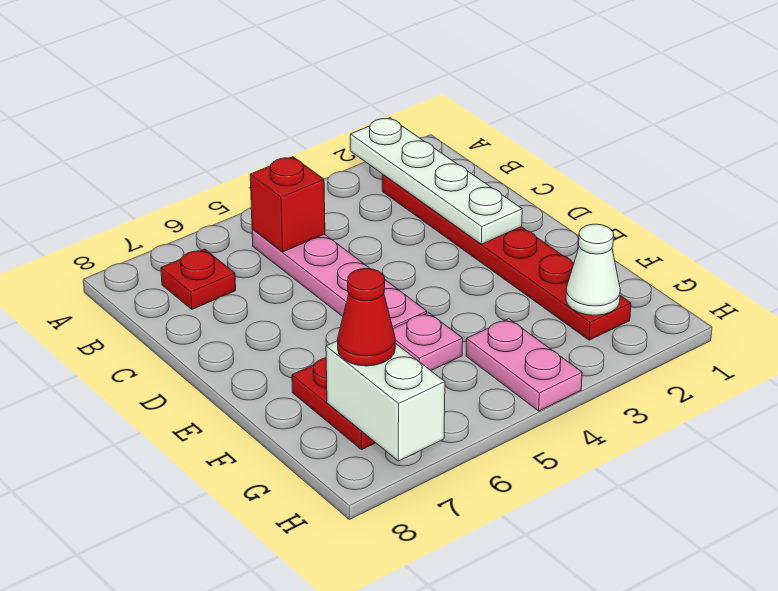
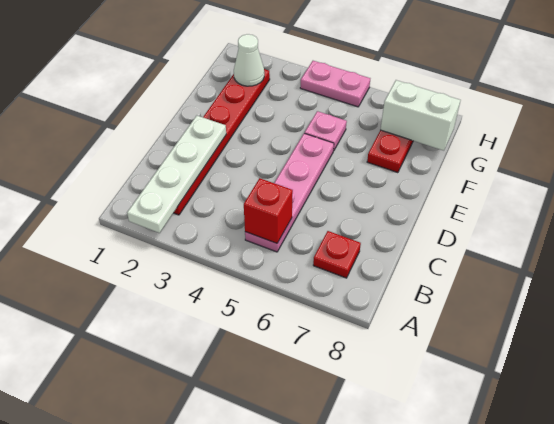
pink 1x2 plate [466,319,582,411] -> pink 1x2 plate turned to [300,61,370,107]
white 1x2 brick [326,341,445,461] -> white 1x2 brick turned to [380,80,461,151]
red 1x1 cone [337,269,395,366] -> none

